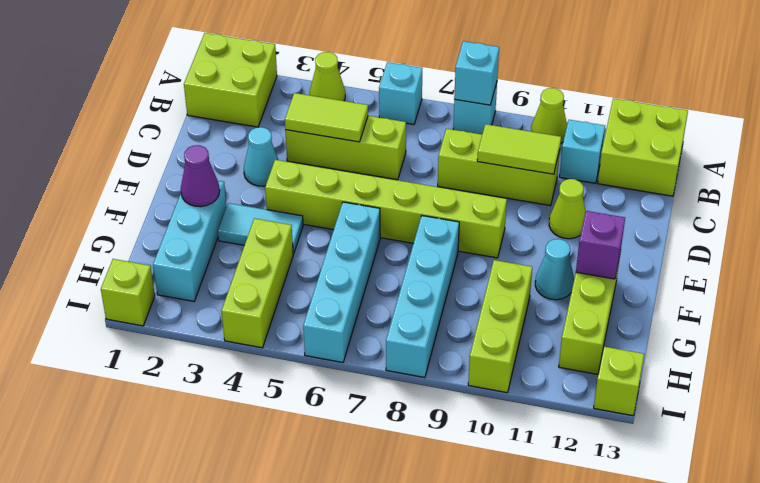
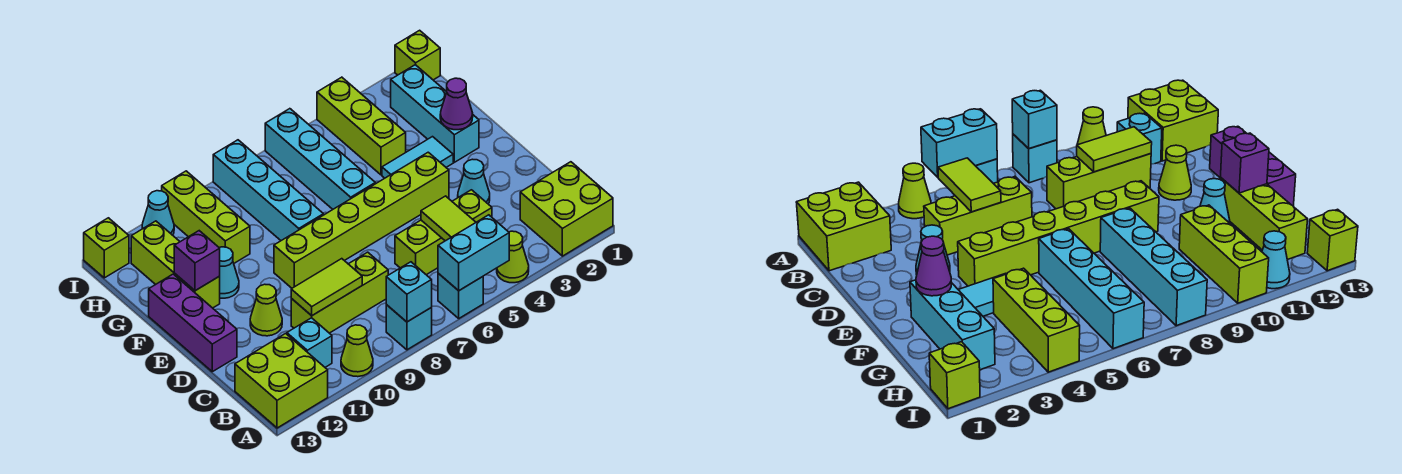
none -> cyan 1x2 brick [438,215,509,291]
lime 1x2 tile [285,93,368,142] -> lime 1x2 tile turned to [421,196,476,241]
none -> purple 1x3 brick [149,274,237,372]
none -> cyan 1x1 cone [142,191,174,235]

